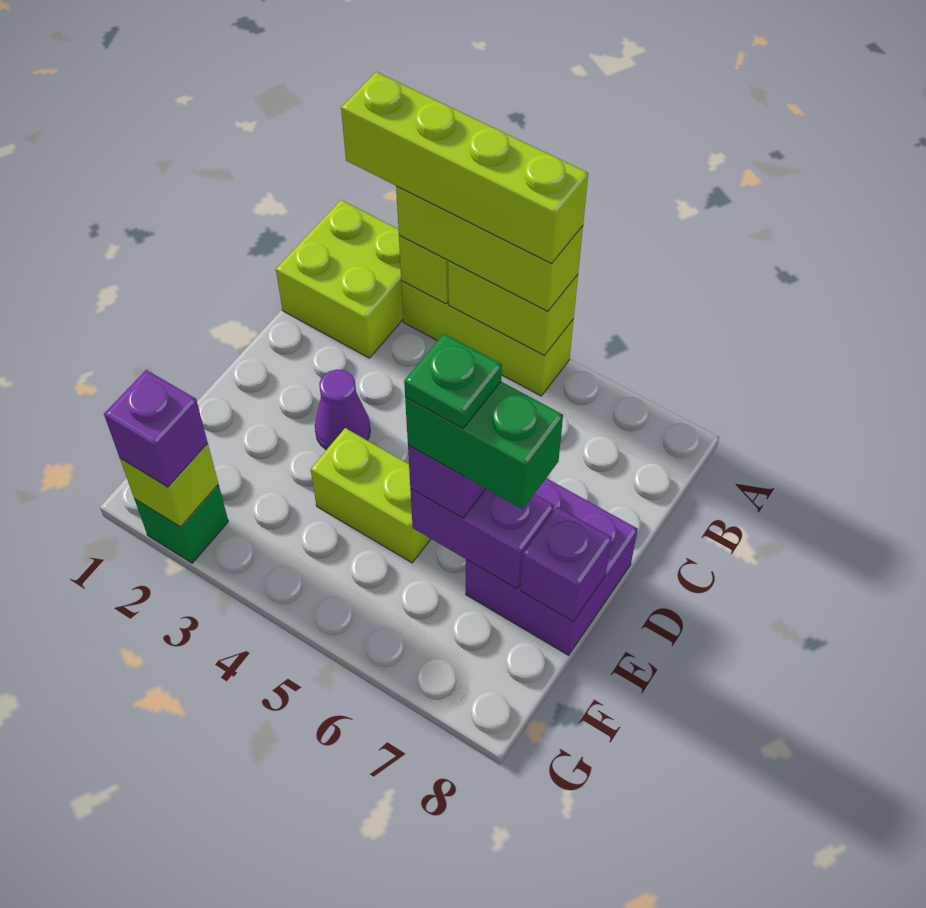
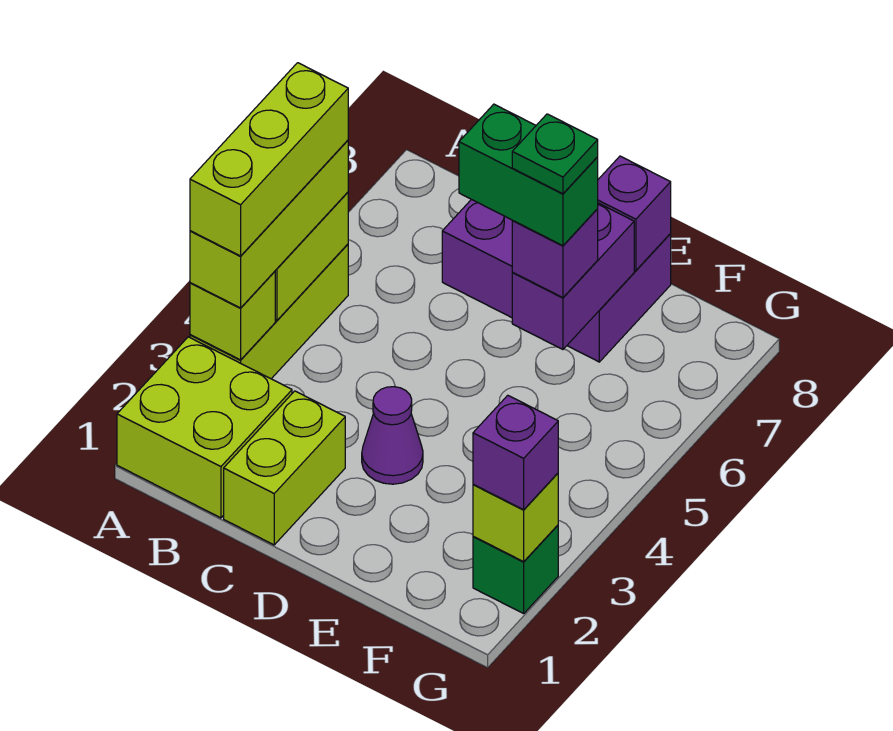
lime 1x4 brick [341,72,588,264] -> lime 1x3 brick [190,63,348,256]
purple 2x2 brick [466,478,638,655] -> purple 2x3 brick [442,199,671,362]
lime 1x2 brick [311,428,431,563] -> lime 1x2 brick moved to [224,391,345,545]
green 1x2 brick [405,382,563,509] -> green 1x2 brick turned to [459,104,598,246]

